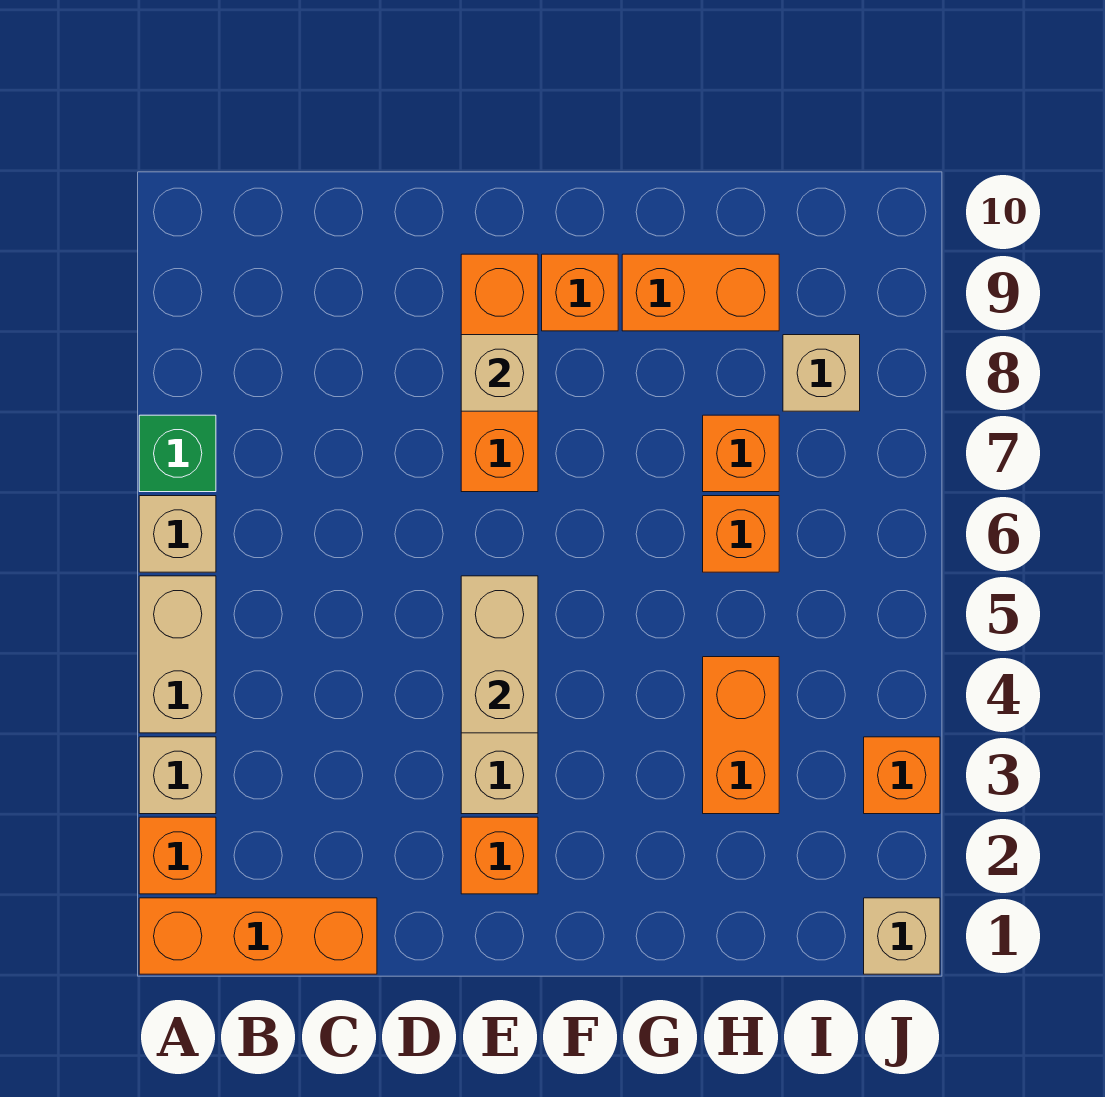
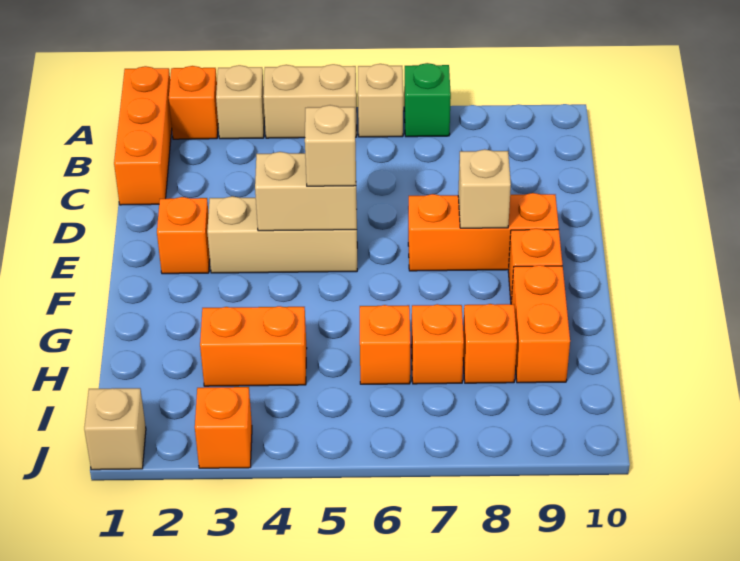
none -> orange 1x1 brick [463,304,517,383]
tan 1x1 brick [783,335,860,411] -> tan 1x1 brick moved to [305,105,356,186]

